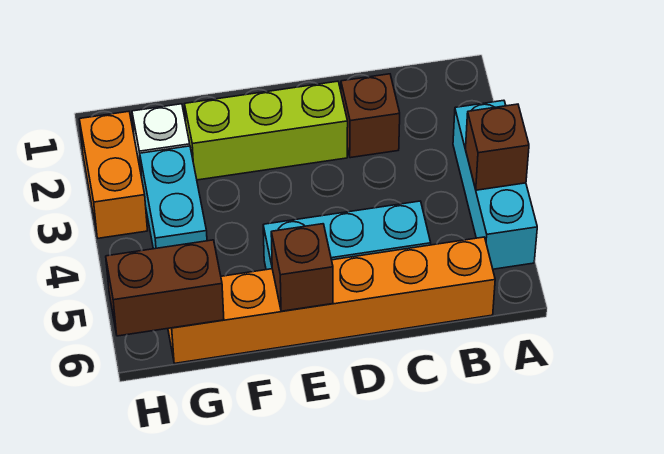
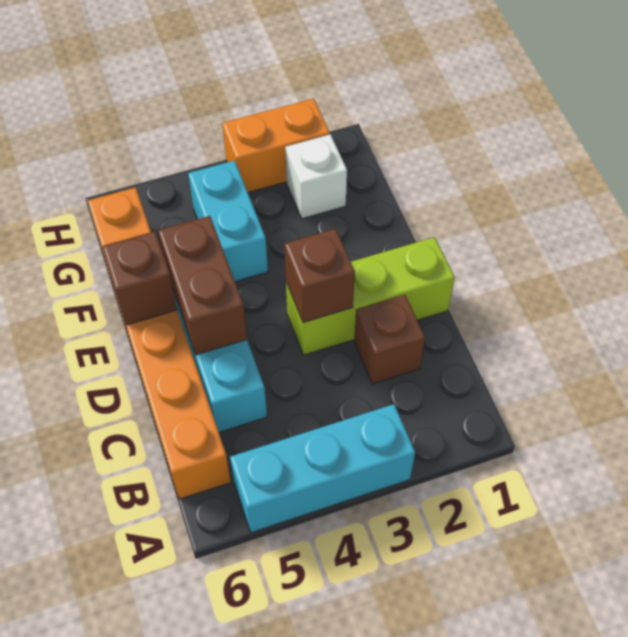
brown 1x1 brick [466,104,529,190] -> brown 1x1 brick moved to [284,229,355,322]
lime 1x3 brick [185,81,348,180] -> lime 1x3 brick turned to [286,237,455,355]
cyan 1x2 brick [140,146,207,249] -> cyan 1x2 brick turned to [188,161,268,282]
brown 1x2 brick [106,240,224,336] -> brown 1x2 brick moved to [158,216,247,355]

